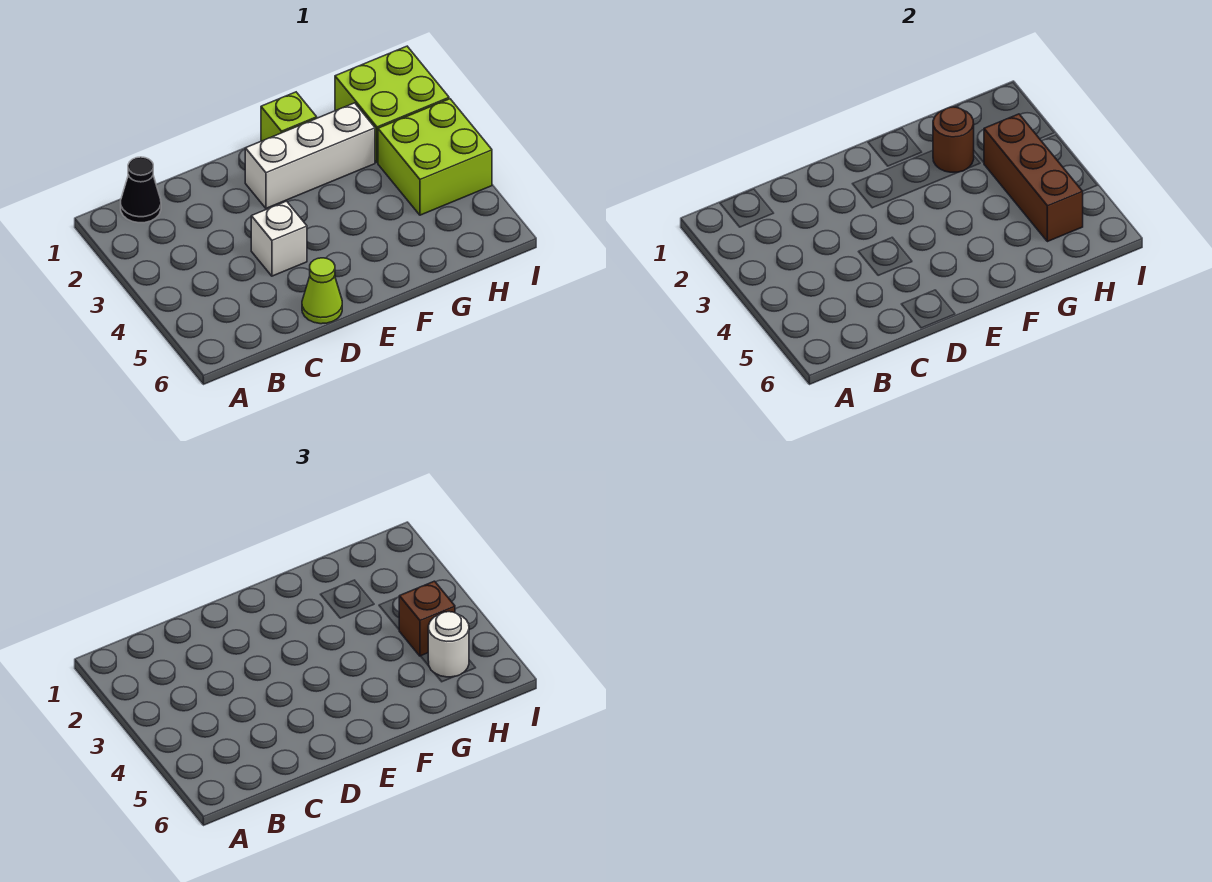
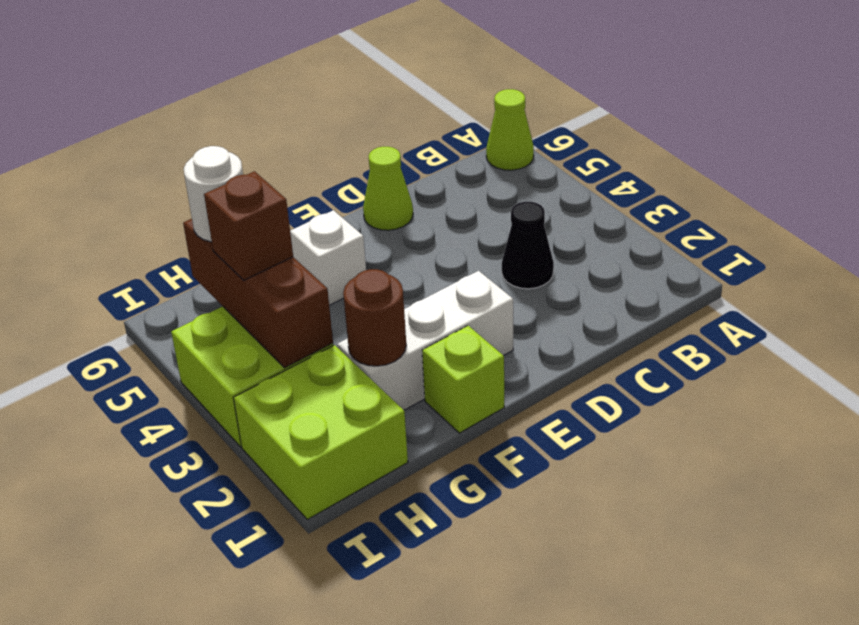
none -> lime 1x1 cone [486,89,534,170]
black 1x1 cone [121,157,161,223] -> black 1x1 cone moved to [502,202,554,289]
white 1x1 brick [251,201,307,276] -> white 1x1 brick moved to [290,210,366,305]

